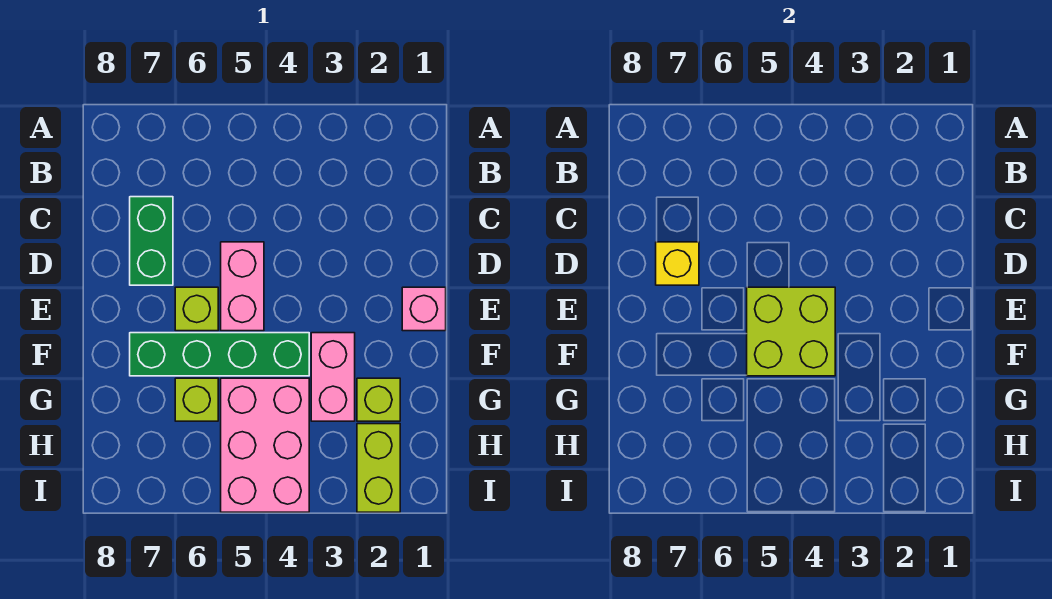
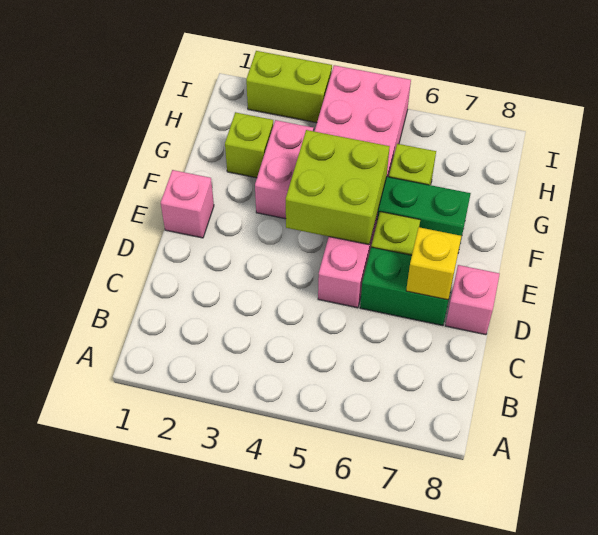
green 1x2 brick [130,197,173,285] -> green 1x2 brick turned to [360,247,452,326]
none -> pink 1x1 brick [445,265,500,335]
lime 1x2 brick [357,424,400,512] -> lime 1x2 brick turned to [246,51,332,123]

